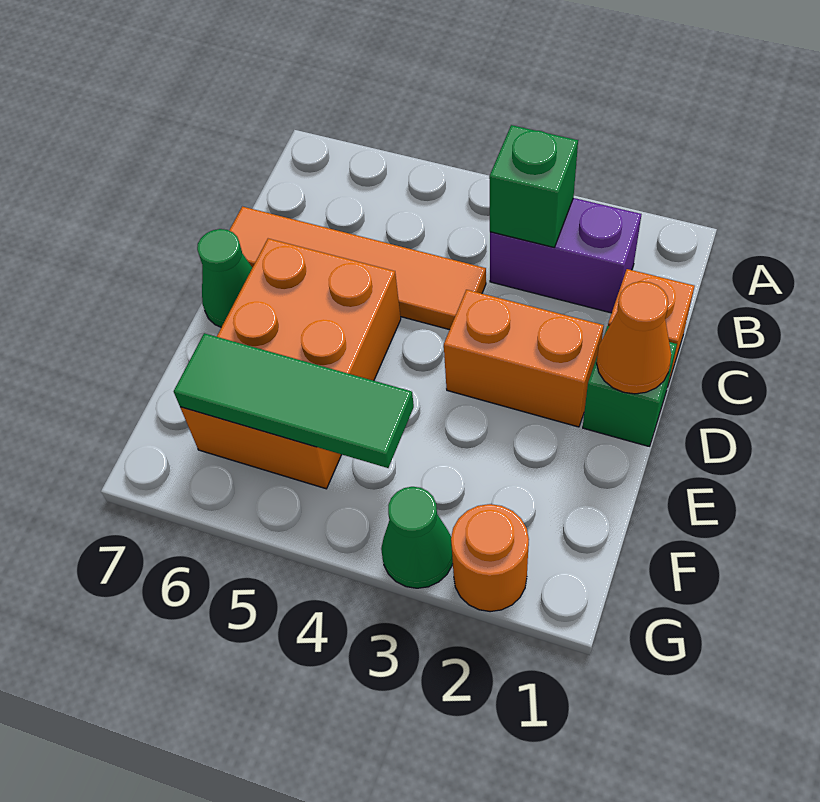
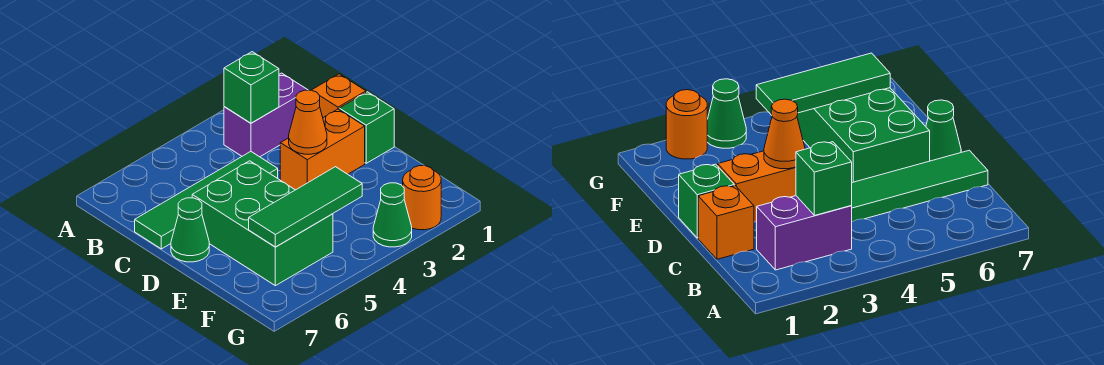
orange 1x4 tile [229,206,486,330] -> green 1x4 tile [135,152,278,249]
orange 1x1 cone [597,281,671,394] -> orange 1x1 cone moved to [289,90,327,154]
orange 2x3 brick [180,239,401,489] -> green 2x3 brick [192,161,333,286]

